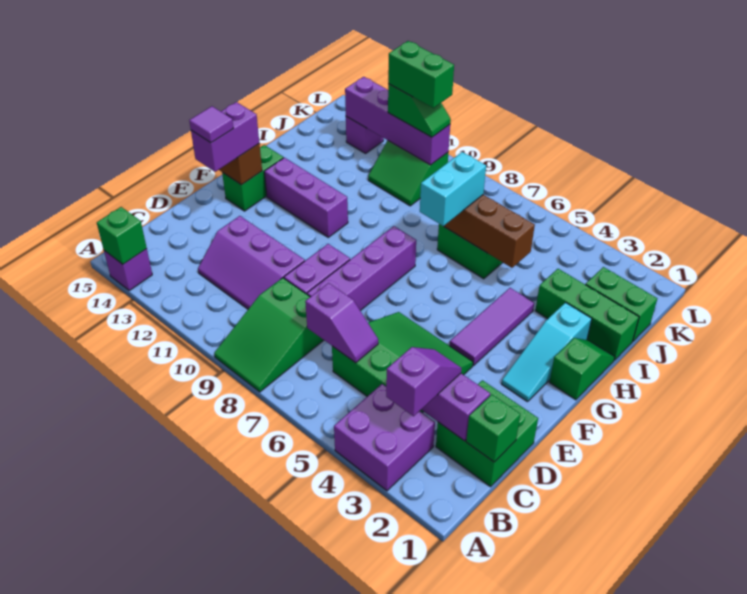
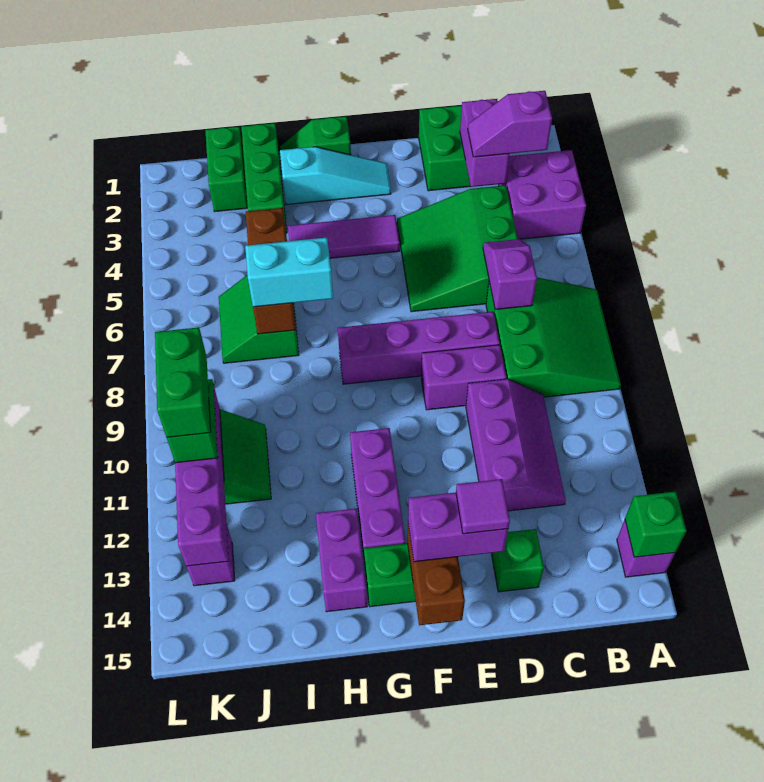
green 2x3 slope [214,278,324,392] -> green 3x3 slope [486,278,621,397]
green 1x1 brick [466,394,520,462] -> green 1x1 brick moved to [492,529,544,592]
none -> purple 1x2 brick [316,509,367,612]

